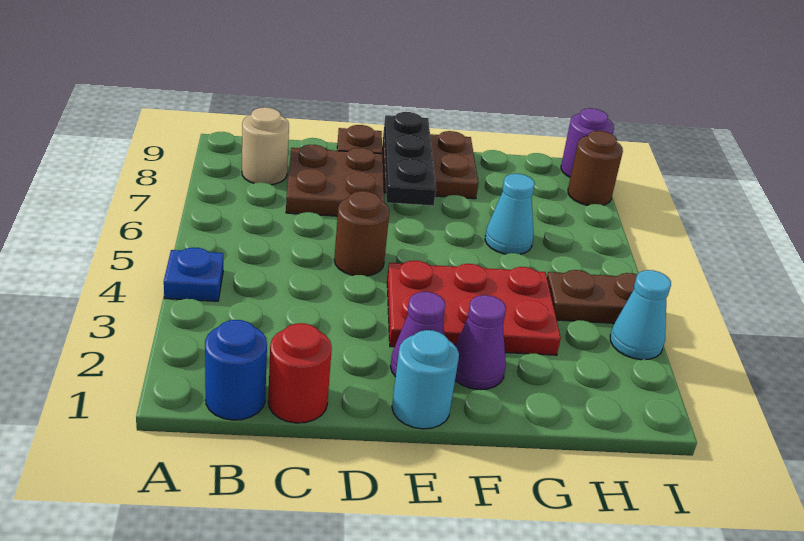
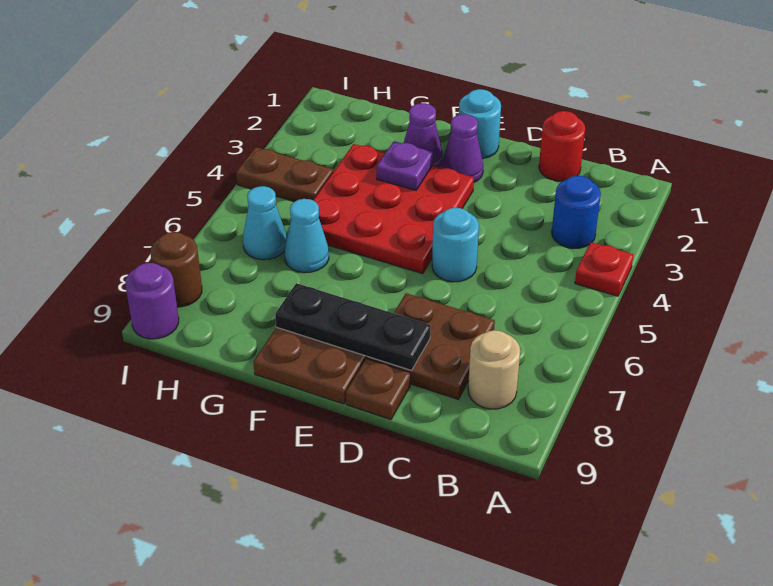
blue 1x1 plate [164,247,223,301] -> red 1x1 plate [575,242,634,296]
blue 1x1 round brick [205,320,267,420] -> blue 1x1 round brick moved to [552,176,601,248]
brown 1x1 round brick [334,191,390,276] -> cyan 1x1 round brick [432,208,479,282]
red 2x3 plate [387,260,561,355] -> red 3x3 plate [313,144,474,274]
black 1x3 plate [384,112,436,206] -> black 1x3 plate turned to [275,283,431,370]
none -> purple 1x1 plate [377,141,433,190]
cyan 1x1 cone [610,270,671,360] -> cyan 1x1 cone moved to [243,186,287,260]

